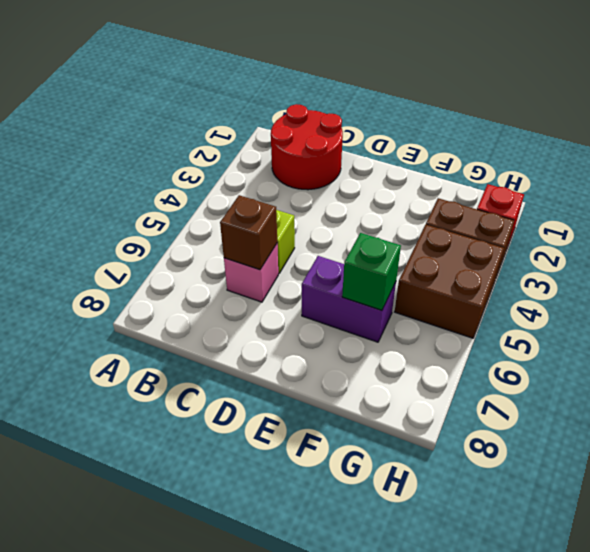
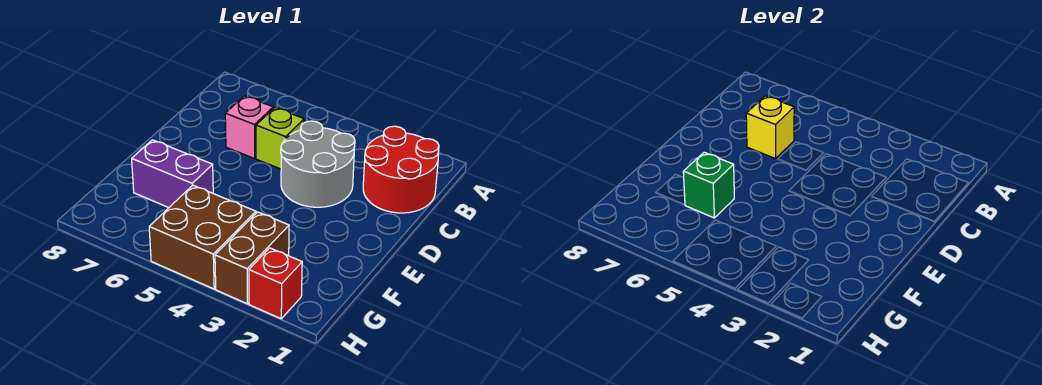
none -> grey 2x2 round brick [281,121,355,207]
brown 1x1 brick [220,195,277,270] -> yellow 1x1 brick [746,96,794,159]
purple 1x2 brick [302,256,396,342] -> purple 1x2 brick turned to [132,140,213,208]

